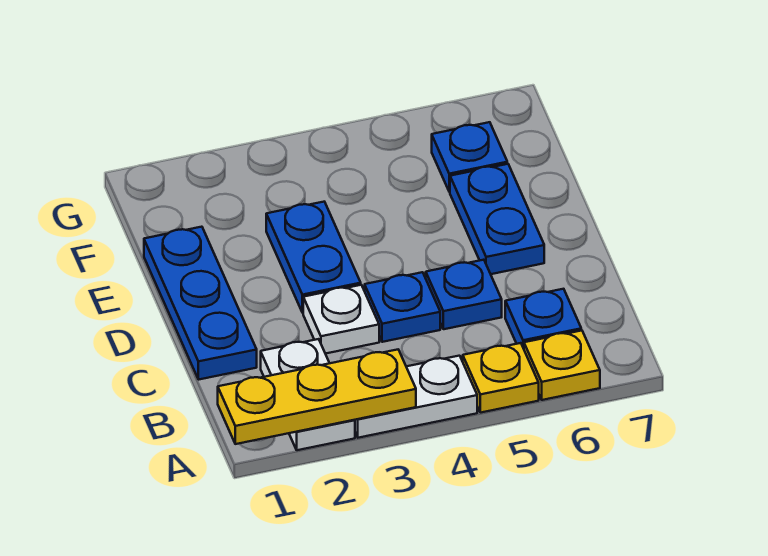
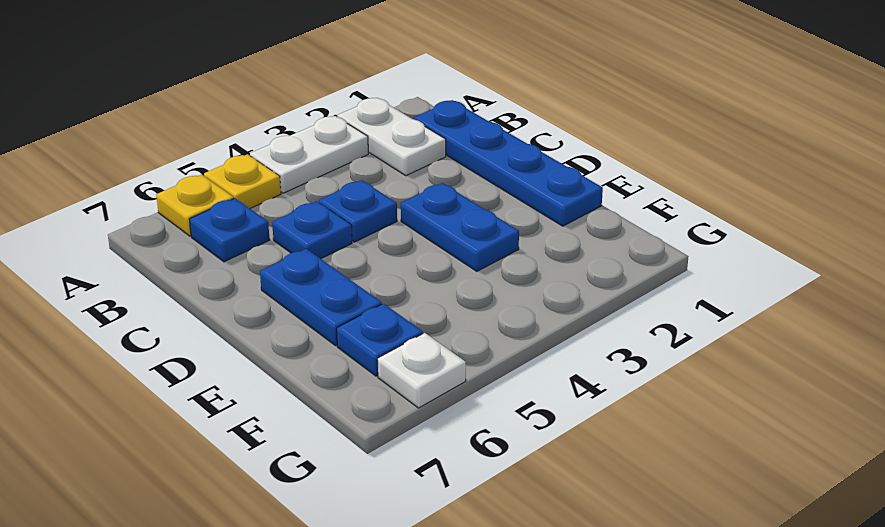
yellow 1x3 plate [218,350,416,444] -> none
blue 1x3 plate [144,227,257,380] -> blue 1x4 plate [413,100,603,226]
white 1x1 plate [303,285,379,354] -> white 1x1 plate moved to [378,333,466,408]

